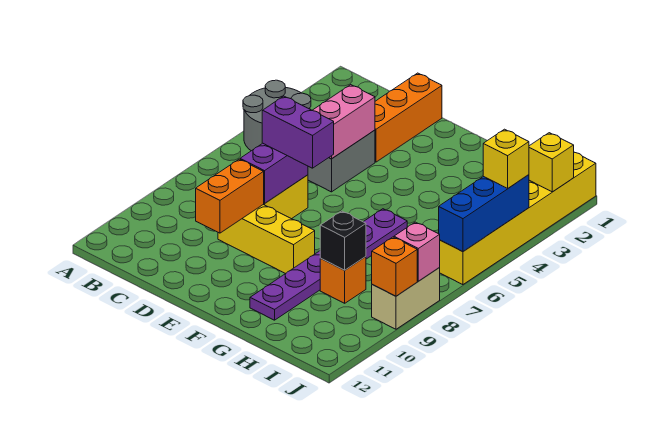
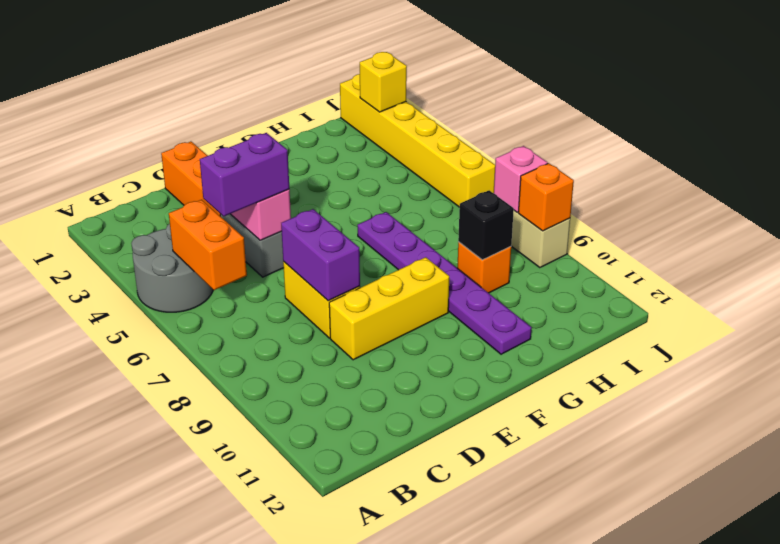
purple 1x2 brick [262,96,334,168] -> purple 1x2 brick moved to [200,133,289,216]
orange 1x2 brick [196,159,264,233] -> orange 1x2 brick moved to [169,200,247,290]
blue 1x3 brick [439,175,529,252] -> none
yellow 1x1 brick [483,129,529,188] -> none

